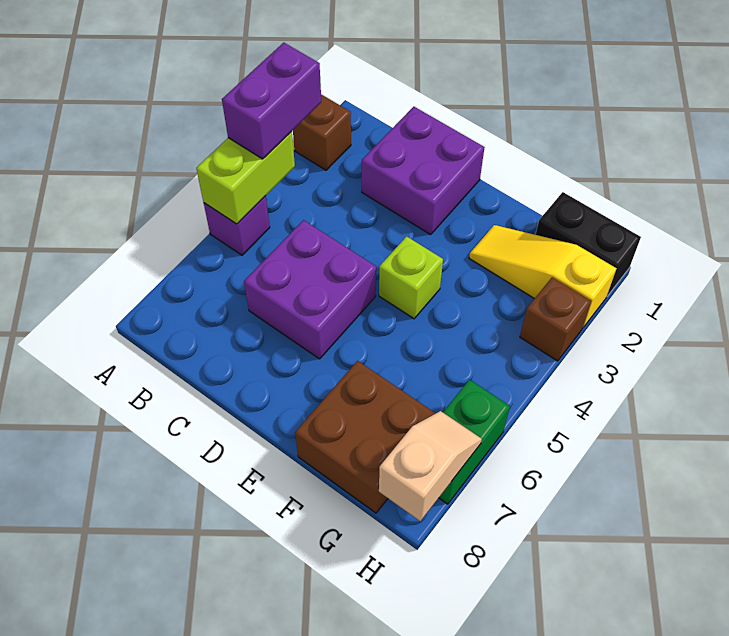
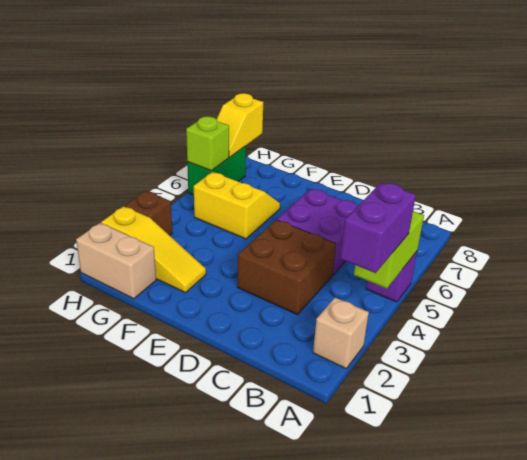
brown 1x1 brick [293,94,351,170] -> tan 1x1 brick [313,298,369,368]
purple 2x2 brick [362,107,485,235] -> none
lime 1x1 brick [379,236,443,319] -> lime 1x1 brick moved to [186,117,229,171]
none -> yellow 2x2 slope [194,172,280,239]
brown 2x2 brick [295,361,436,513] -> brown 2x2 brick moved to [237,220,336,315]
black 1x2 brick [536,192,641,296] -> tan 1x2 brick [76,223,156,299]
tan 1x2 slope [379,411,482,521] -> yellow 1x2 slope [217,93,263,157]

